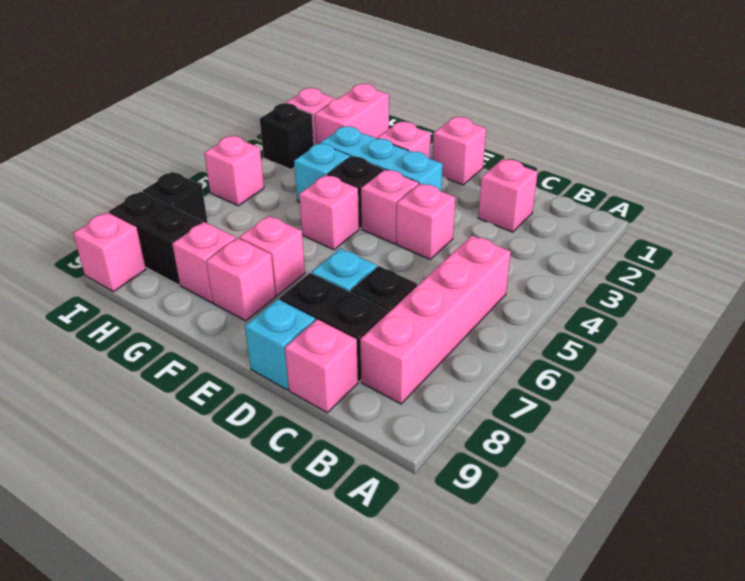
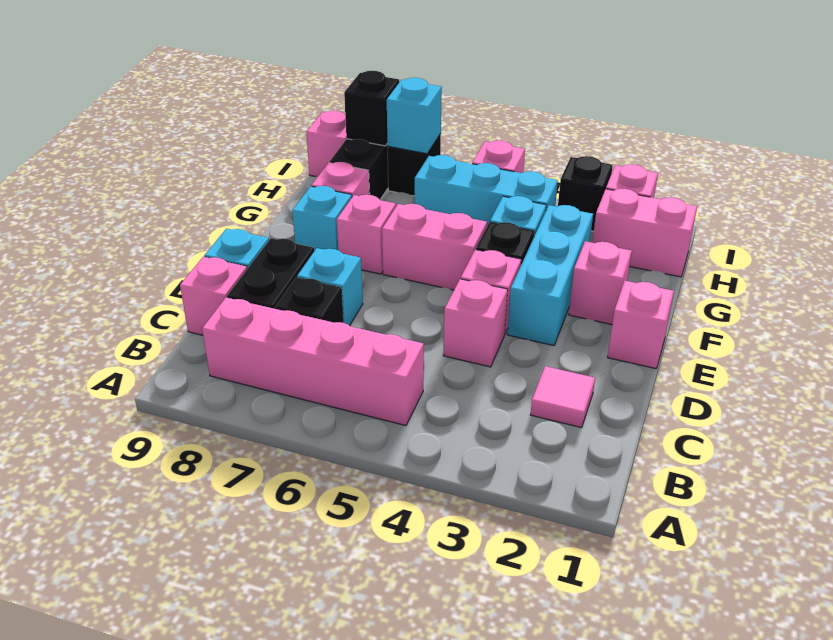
pink 1x1 brick [478,159,538,232] -> pink 1x1 tile [531,366,595,428]
pink 1x1 brick [299,175,359,250] -> pink 1x2 brick [382,204,487,290]
pink 1x1 brick [206,238,276,321] -> cyan 1x1 brick [292,186,352,250]
none -> cyan 1x3 brick [415,155,558,226]
none -> cyan 1x1 brick [387,78,442,154]
none -> black 1x1 brick [344,71,399,146]

